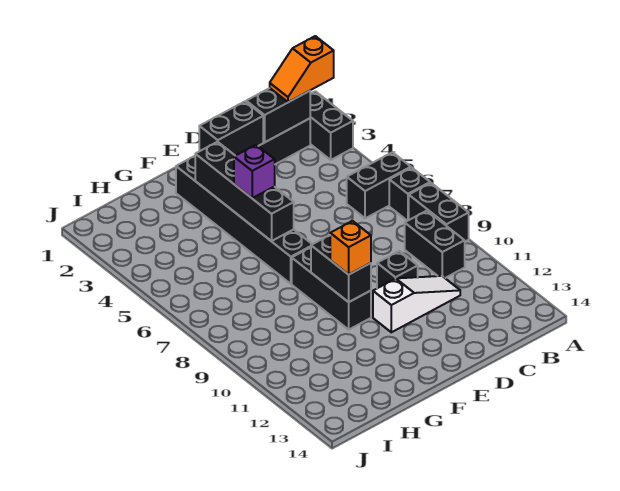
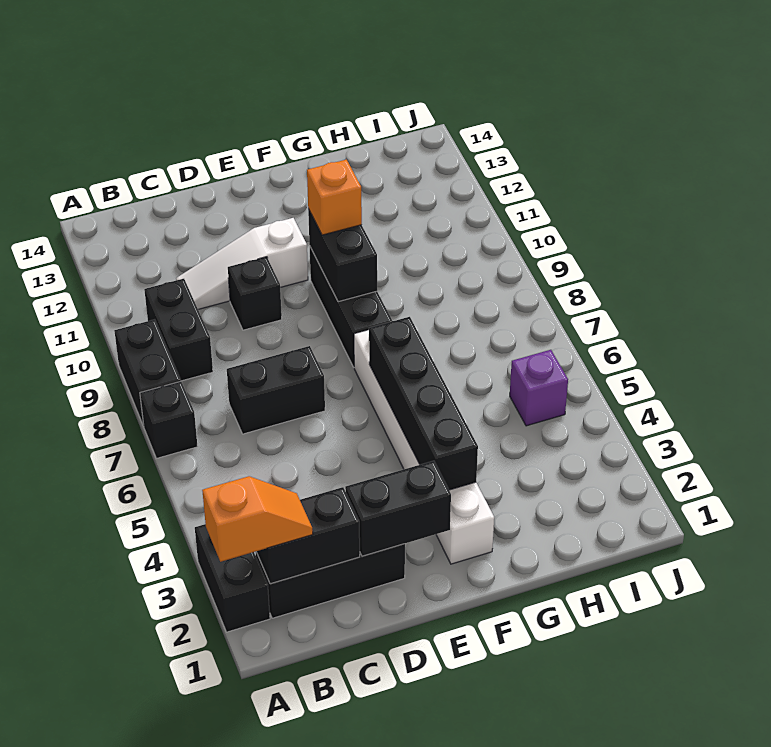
black 1x2 brick [347,152,411,218] -> black 1x2 brick moved to [227,346,325,434]
black 1x6 brick [176,156,312,284] -> white 1x6 brick [354,330,494,564]
purple 1x1 brick [234,145,275,198] -> purple 1x1 brick moved to [510,350,568,426]

